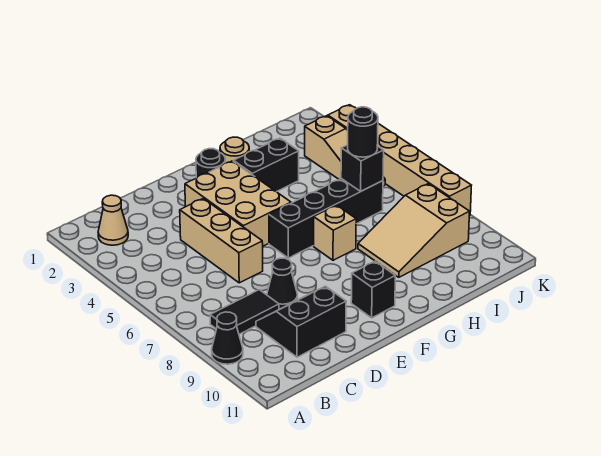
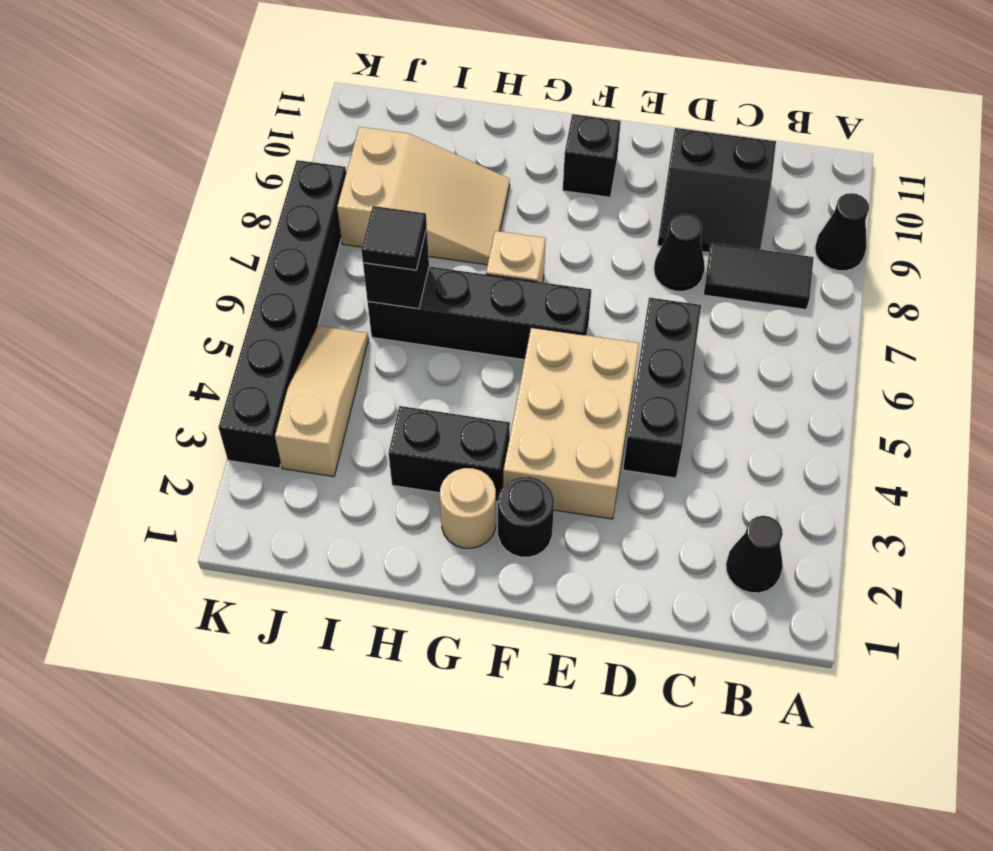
tan 1x1 cone [98,195,128,245] -> black 1x1 cone [726,516,783,593]
tan 1x3 brick [180,198,263,283] -> black 1x3 brick [623,298,701,478]
black 1x1 round brick [348,107,378,157] -> black 1x1 tile [361,206,427,270]
tan 1x6 brick [328,105,472,216] -> black 1x6 brick [219,160,346,468]

